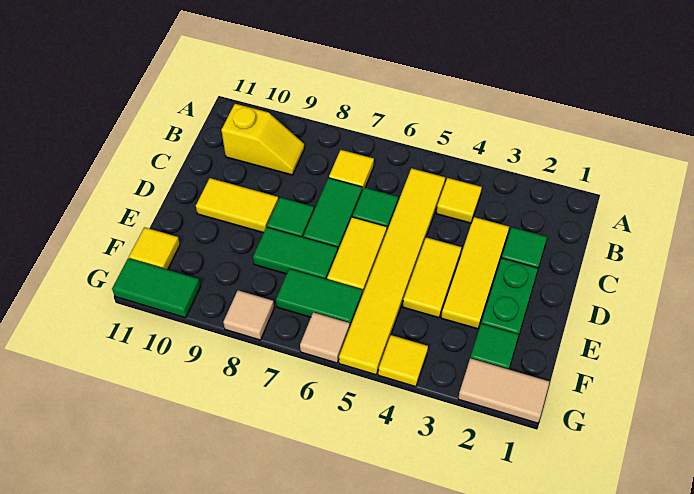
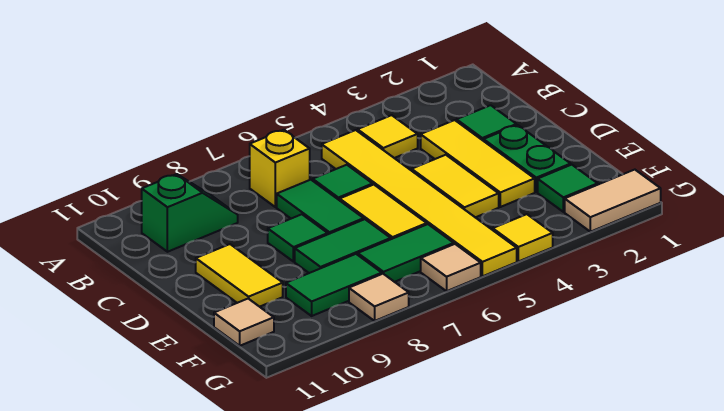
yellow 1x1 tile [329,150,374,191] -> yellow 1x1 brick [250,130,310,207]
yellow 1x2 slope [221,104,305,175] -> green 1x2 slope [142,174,238,252]
yellow 1x2 tile [196,178,278,233] -> yellow 1x2 tile turned to [196,244,283,307]
yellow 1x1 tile [129,227,180,270] -> tan 1x1 tile [214,299,274,346]
green 1x2 tile [112,258,201,318] -> green 1x2 tile moved to [286,254,382,316]

